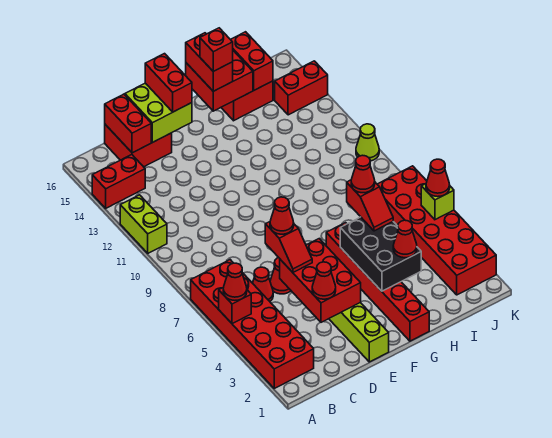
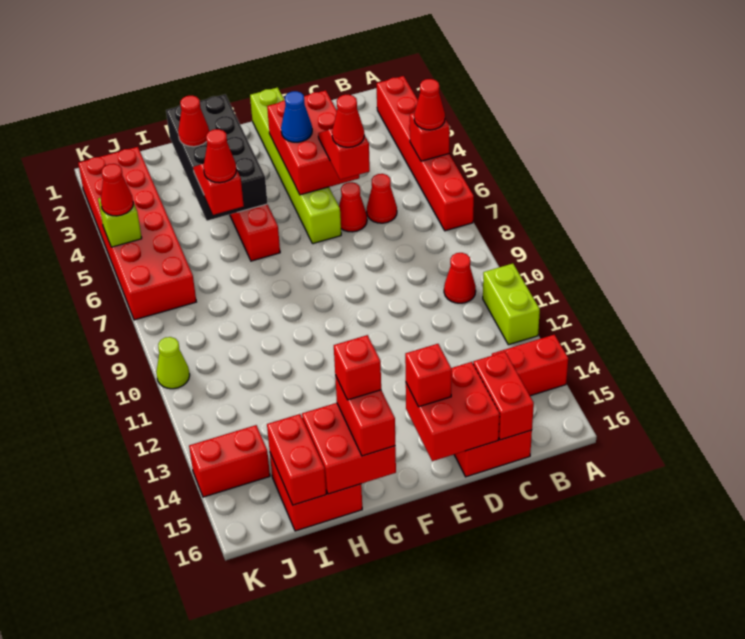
red 2x6 brick [191,260,314,388] -> red 1x6 brick [377,76,474,231]
red 1x1 cone [312,262,336,299] -> red 1x1 cone moved to [444,253,476,303]
lime 2x2 brick [125,83,192,143] -> red 2x2 brick [406,362,500,461]
none -> blue 1x1 cone [281,91,312,142]
red 1x2 brick [145,54,192,112] -> red 1x1 brick [405,344,452,407]
black 2x3 brick [340,217,421,291] -> black 2x4 brick [166,95,268,221]

